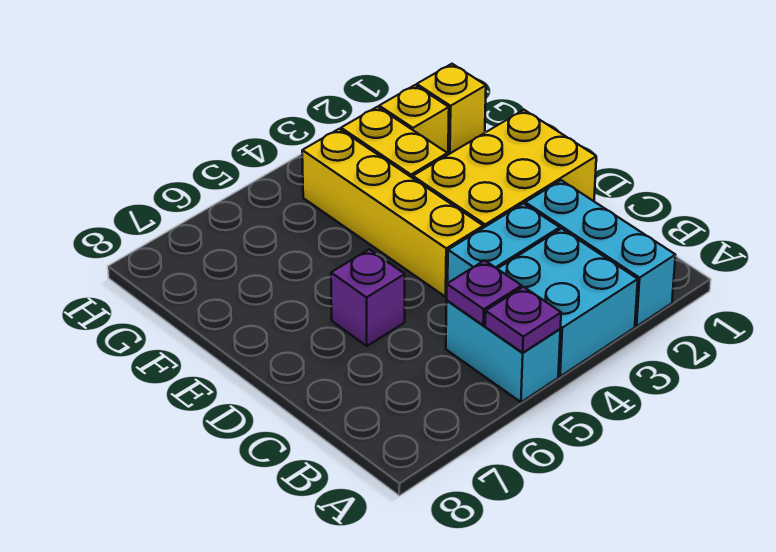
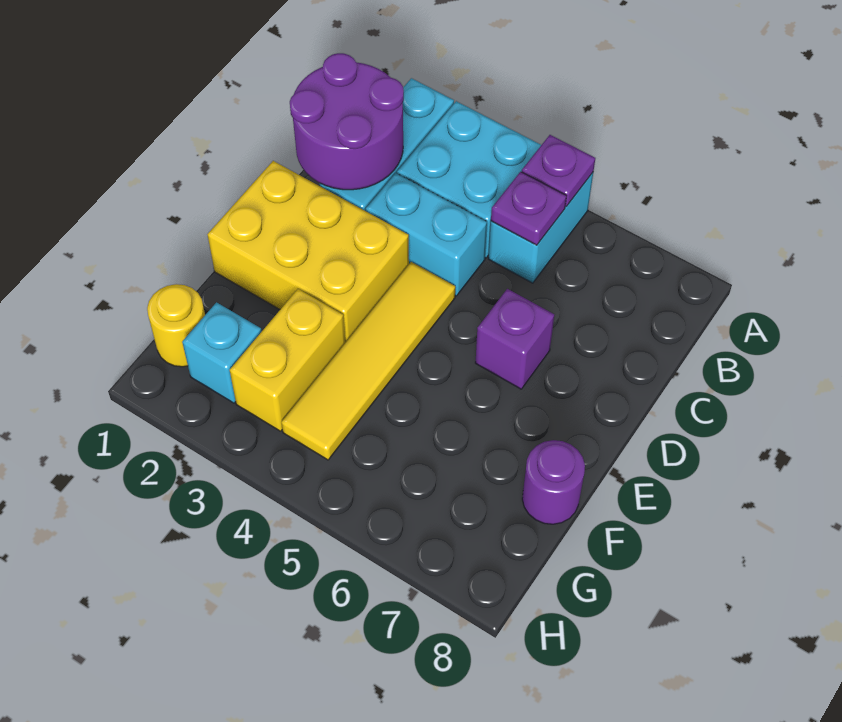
none -> purple 2x2 round brick [290,53,404,190]
yellow 1x4 brick [302,129,483,297] -> yellow 1x4 tile [281,262,455,460]
none -> purple 1x1 round brick [522,440,585,524]
yellow 1x1 brick [417,64,486,154] -> yellow 1x1 round brick [147,284,205,367]
yellow 1x1 brick [379,85,449,155] -> cyan 1x1 brick [182,302,262,403]

